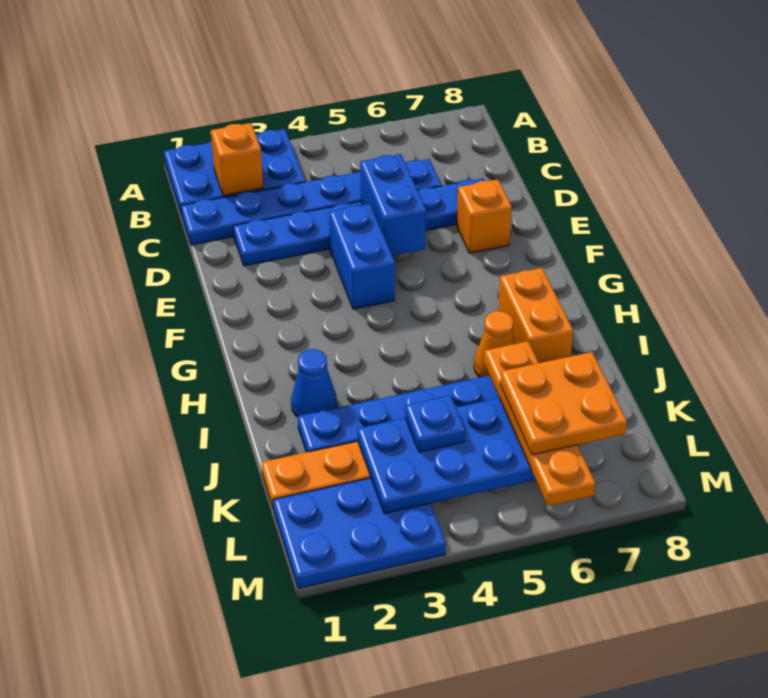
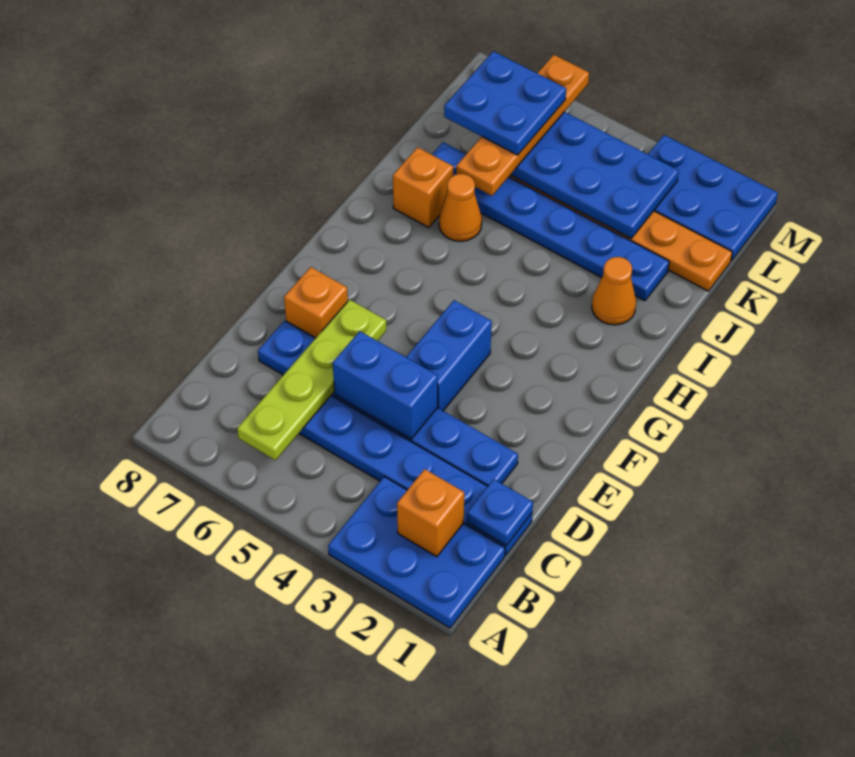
none -> lime 1x4 plate [237,300,386,460]
blue 1x2 brick [360,154,426,256] -> blue 1x2 brick turned to [333,331,438,439]
orange 1x2 brick [498,268,573,363] -> orange 1x1 brick [393,147,453,227]
blue 1x1 cone [291,349,337,417] -> orange 1x1 cone [592,257,636,325]
blue 1x1 plate [405,395,465,452] -> blue 1x1 plate moved to [467,479,533,546]
orange 2x2 plate [500,352,627,455] -> blue 2x2 plate [444,51,566,155]

